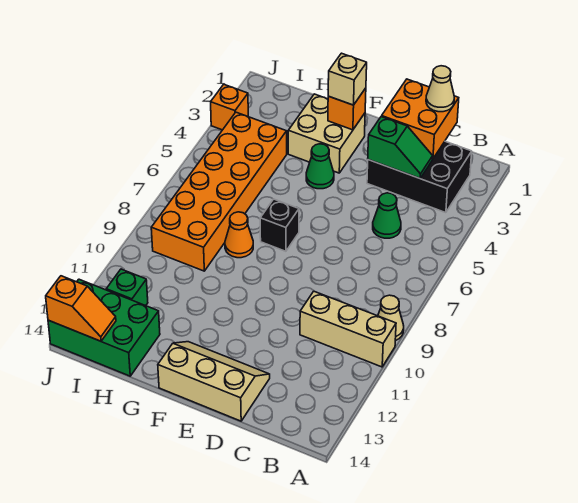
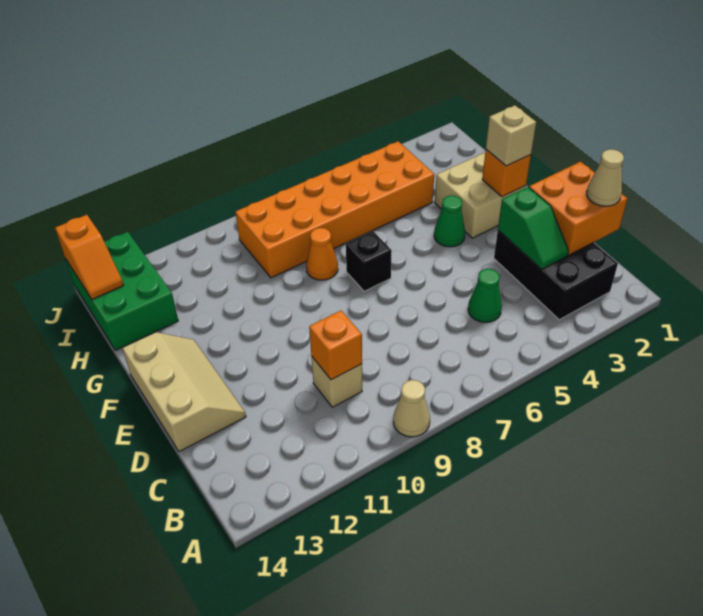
tan 1x3 brick [300,291,396,367] -> tan 1x1 brick [311,356,362,407]
green 1x1 brick [106,269,148,306] -> none
orange 1x1 brick [211,84,248,130] -> orange 1x1 brick moved to [309,311,362,380]

